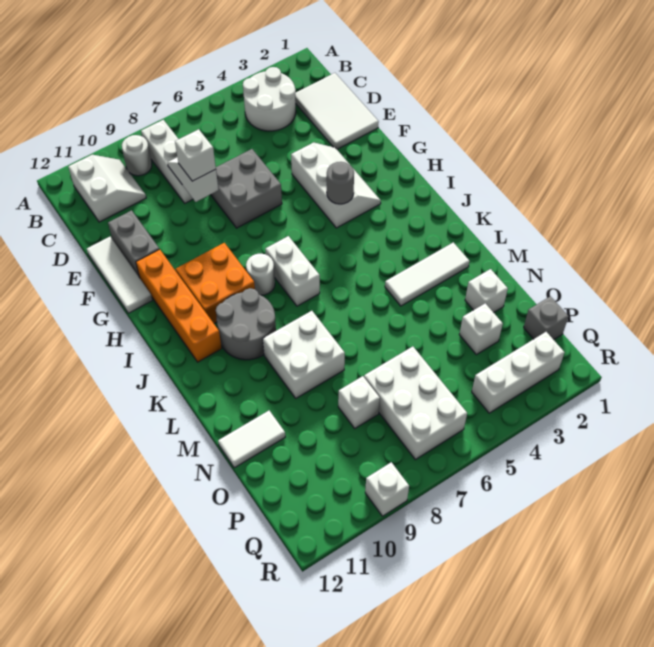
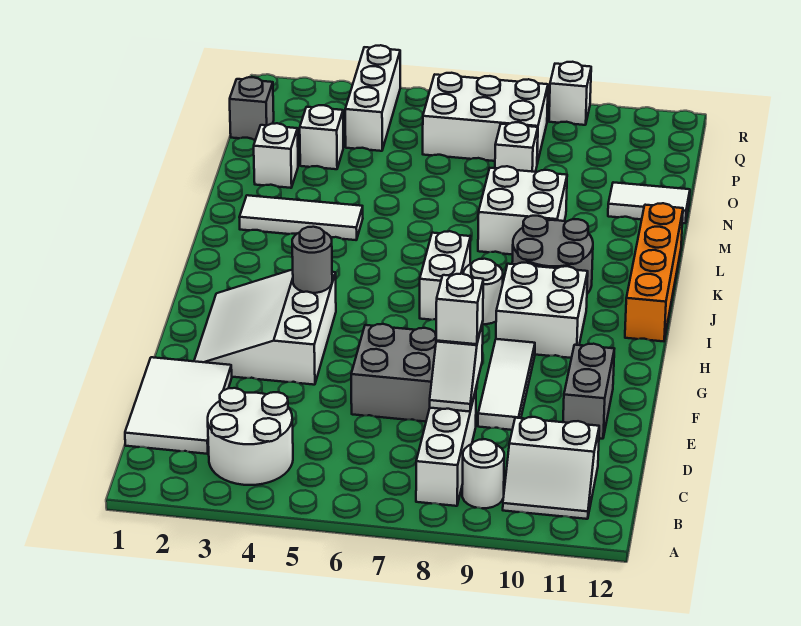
white 2x2 slope [68,155,146,222] -> white 2x2 slope turned to [503,417,599,519]
white 1x3 tile [87,237,152,313] -> white 1x3 tile moved to [478,339,535,430]
white 2x3 slope [291,143,381,228] -> white 3x3 slope [194,270,336,385]
orange 1x4 brick [136,249,222,362] -> orange 1x4 brick moved to [625,203,683,341]
orange 2x2 brick [176,243,255,323] -> white 2x2 brick [496,263,588,358]
white 2x3 brick [364,347,467,460] -> white 2x3 brick turned to [423,73,548,163]
white 1x3 brick [472,332,564,413] -> white 1x3 brick turned to [345,45,400,151]

